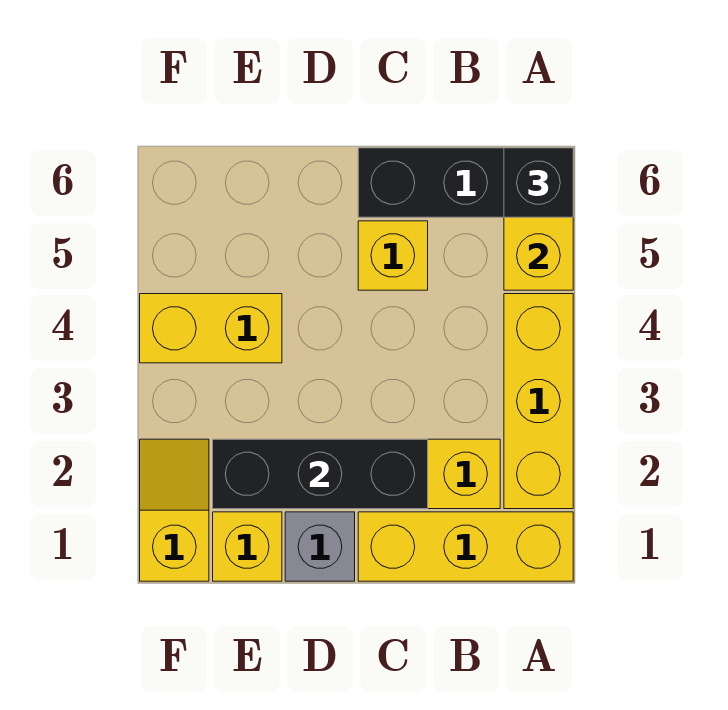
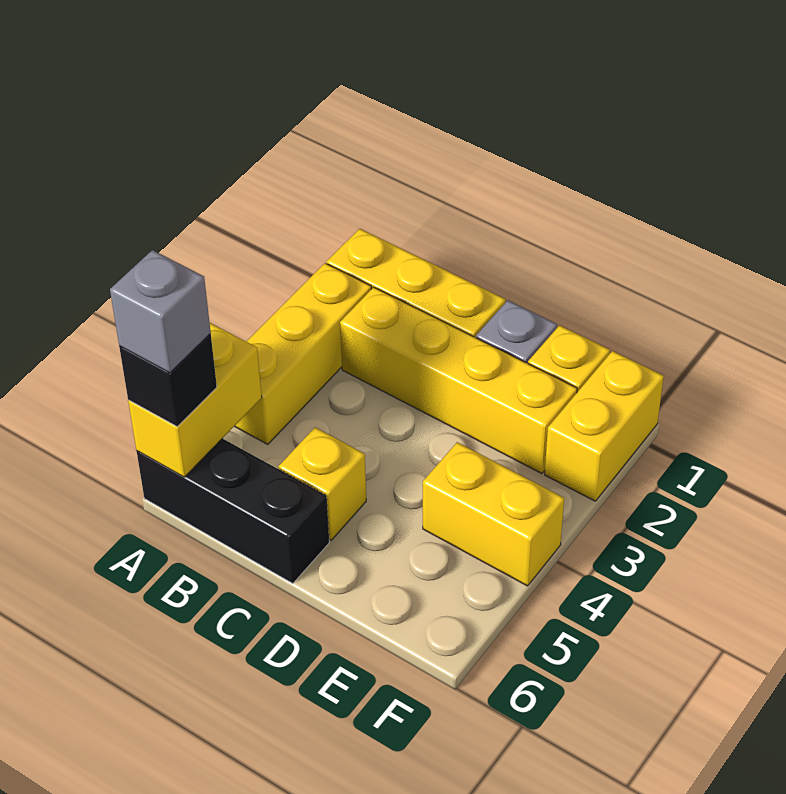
none -> grey 1x1 brick [110,250,211,373]
black 1x3 brick [213,439,428,509] -> none
yellow 1x2 slope [140,439,209,581] -> yellow 1x2 brick [545,351,664,501]

